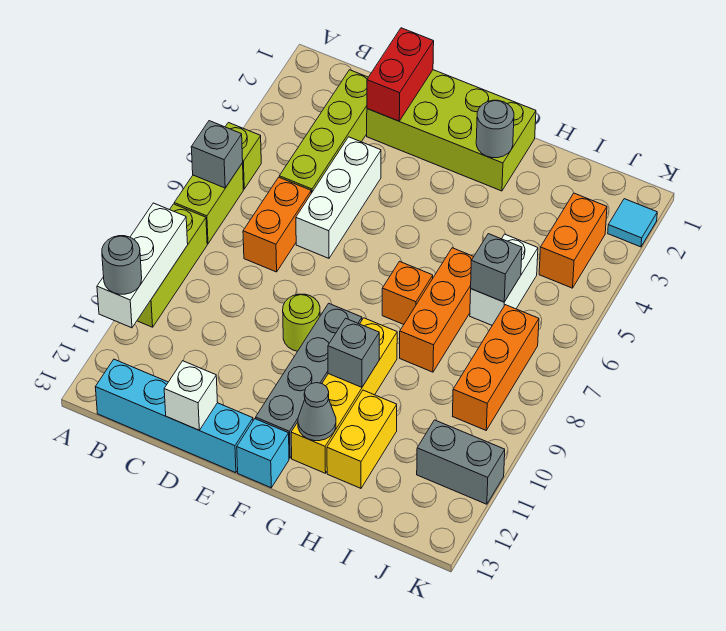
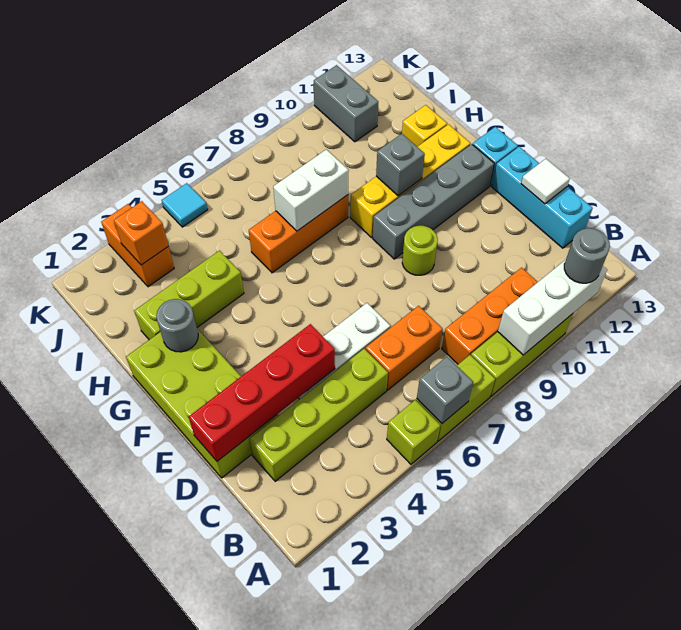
cyan 1x4 brick [95,359,253,473] -> cyan 1x3 brick [492,147,593,248]
red 1x2 brick [367,28,434,121] -> red 1x4 brick [189,324,335,461]
white 1x1 brick [164,361,218,430] -> white 1x1 tile [521,159,570,204]
orange 1x1 brick [382,262,433,324] -> orange 1x1 brick moved to [114,201,168,265]
grey 1x1 cone [298,383,336,441] -> none
none -> lime 1x3 brick [134,251,244,340]
yellow 1x2 brick [327,390,397,488] -> yellow 1x1 brick [402,105,447,146]
white 1x2 brick [470,234,538,325] -> white 1x2 brick moved to [273,149,349,231]
grey 1x1 brick [471,234,522,302] -> none
orange 1x2 brick [539,193,607,288] -> orange 1x2 brick turned to [101,204,174,287]
orange 1x3 brick [453,305,539,430] -> orange 1x3 brick moved to [442,268,537,364]
cyan 1x1 tile [608,199,657,247] -> cyan 1x1 tile moved to [162,183,208,227]

